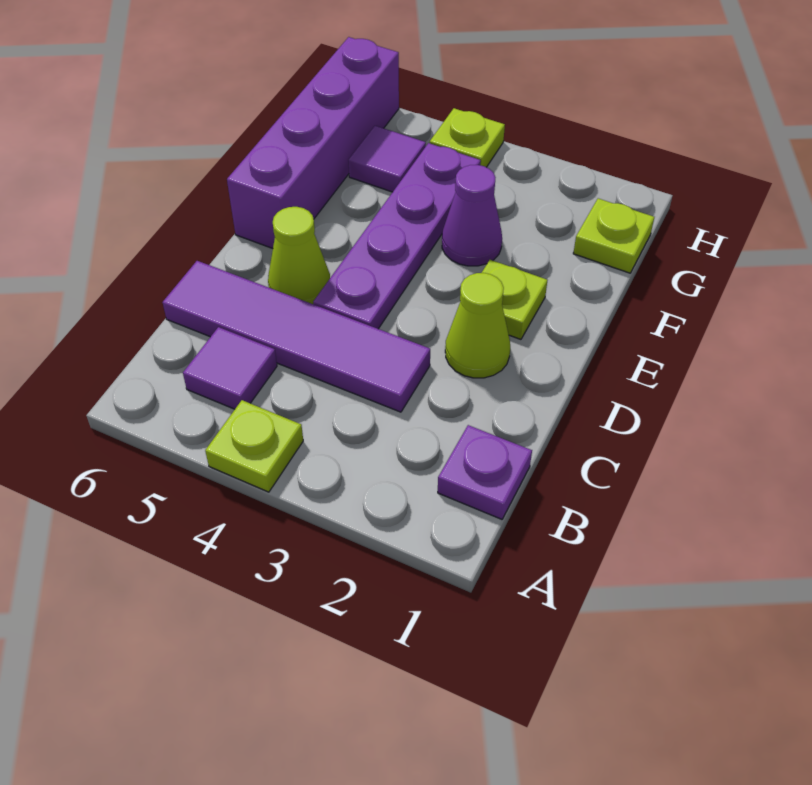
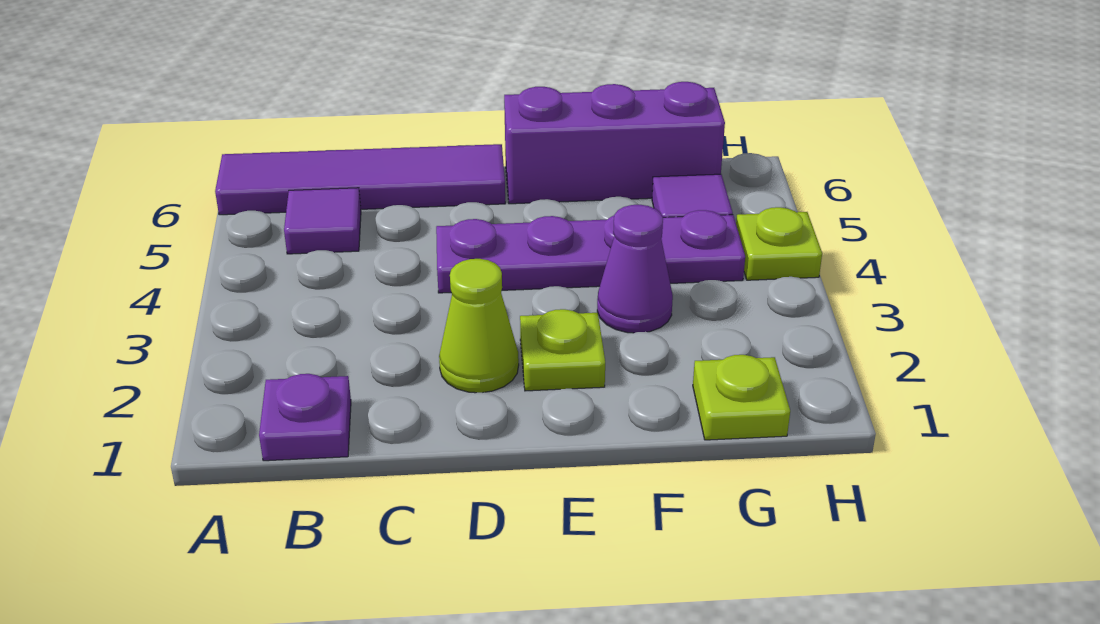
lime 1x1 plate [205,400,303,492] -> none
purple 1x4 tile [163,261,430,412] -> purple 1x4 tile turned to [215,144,505,215]
lime 1x1 cone [268,207,330,304] -> none
purple 1x4 brick [227,37,399,248] -> purple 1x3 brick [504,82,725,204]

